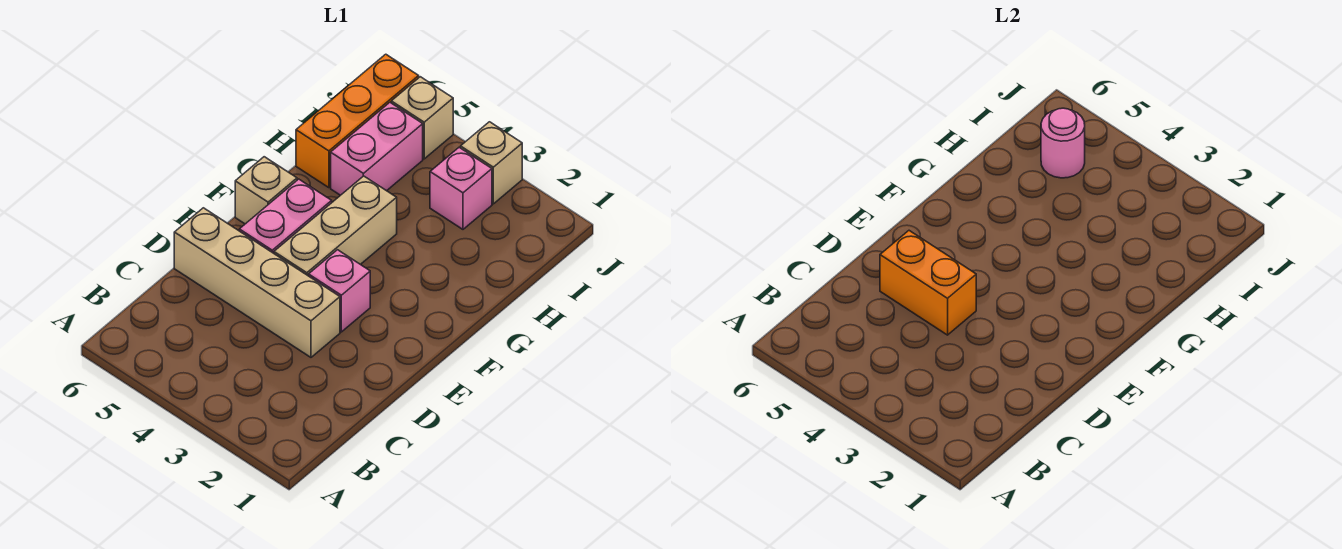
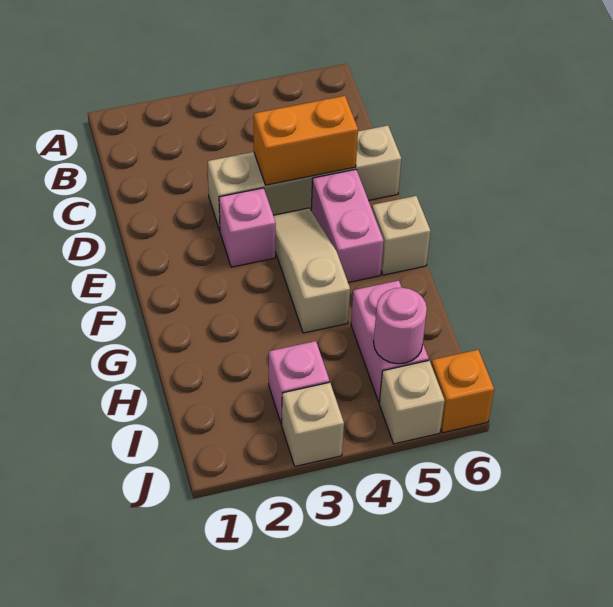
tan 1x3 brick [274,176,397,276] -> tan 1x3 slope [273,208,350,333]
orange 1x3 brick [296,54,419,188] -> orange 1x1 brick [431,350,494,433]

